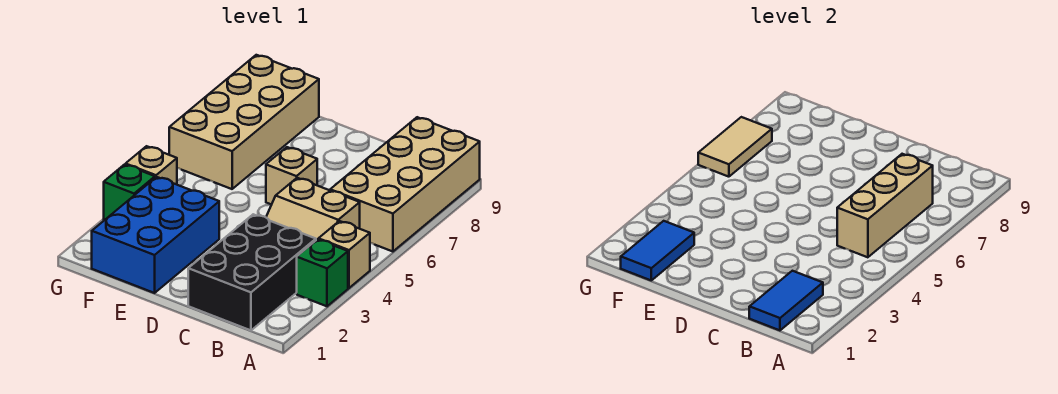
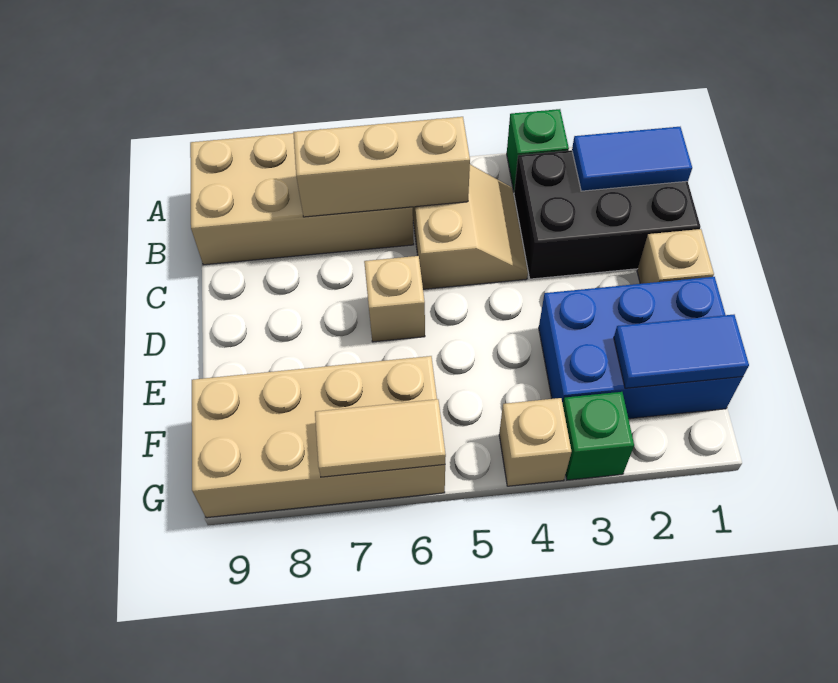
tan 1x1 brick [318,221,370,288] -> tan 1x1 brick moved to [637,229,714,284]

